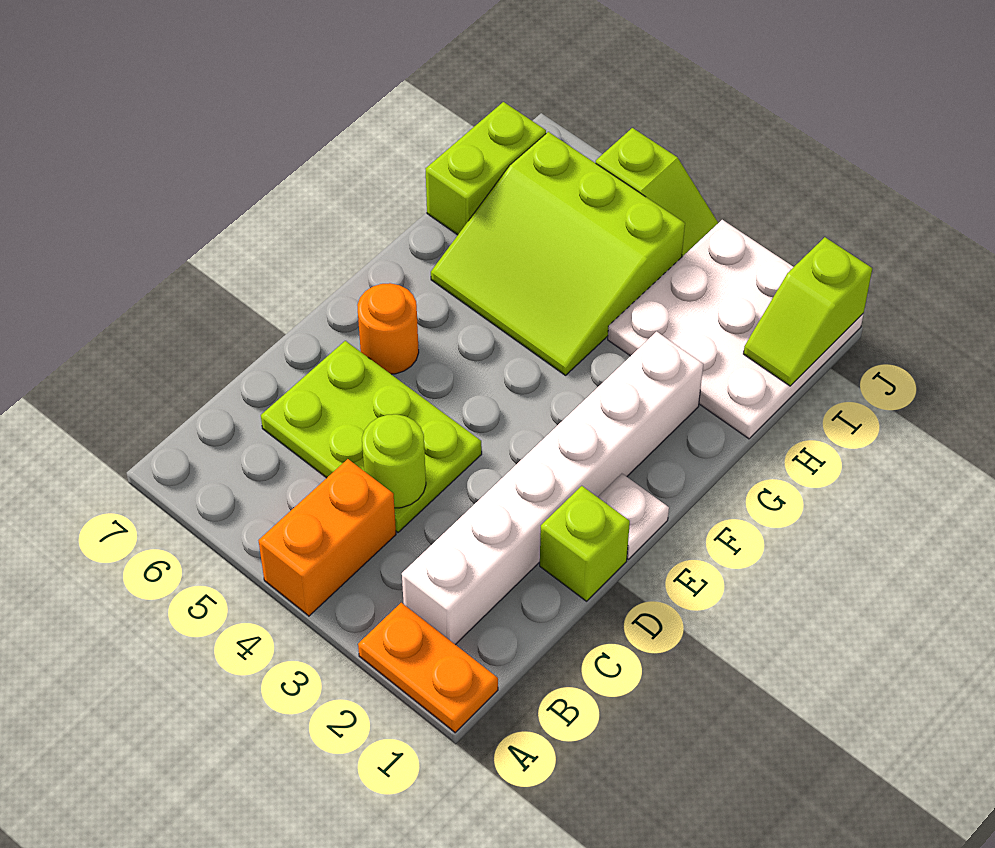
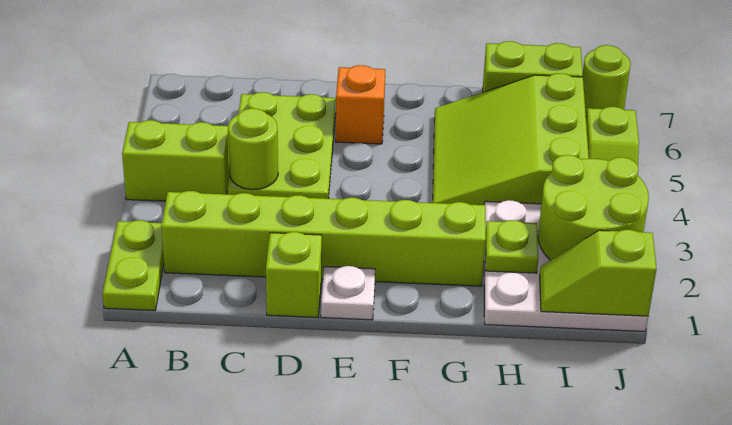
orange 1x2 plate [358,603,498,733] -> lime 1x2 plate [102,220,164,311]
orange 1x2 brick [258,459,396,616] -> lime 1x2 brick [122,120,230,201]
white 1x6 brick [402,332,703,645] -> lime 1x6 brick [161,191,486,286]
orange 1x1 round brick [357,283,419,374] -> orange 1x1 brick [336,65,385,144]
none -> lime 1x1 plate [485,220,539,273]
none -> lime 2x2 round brick [538,155,649,260]
none -> lime 1x1 round brick [583,45,631,117]

